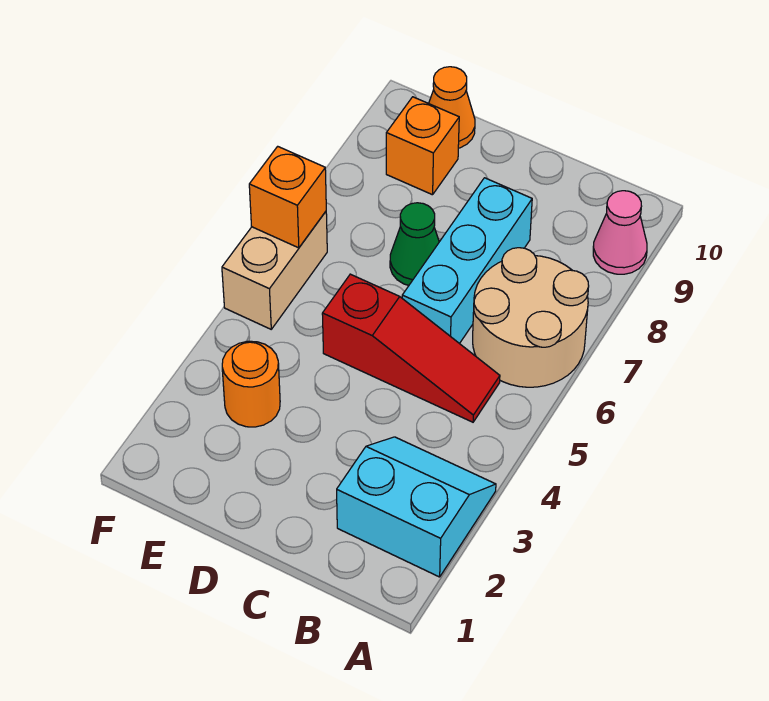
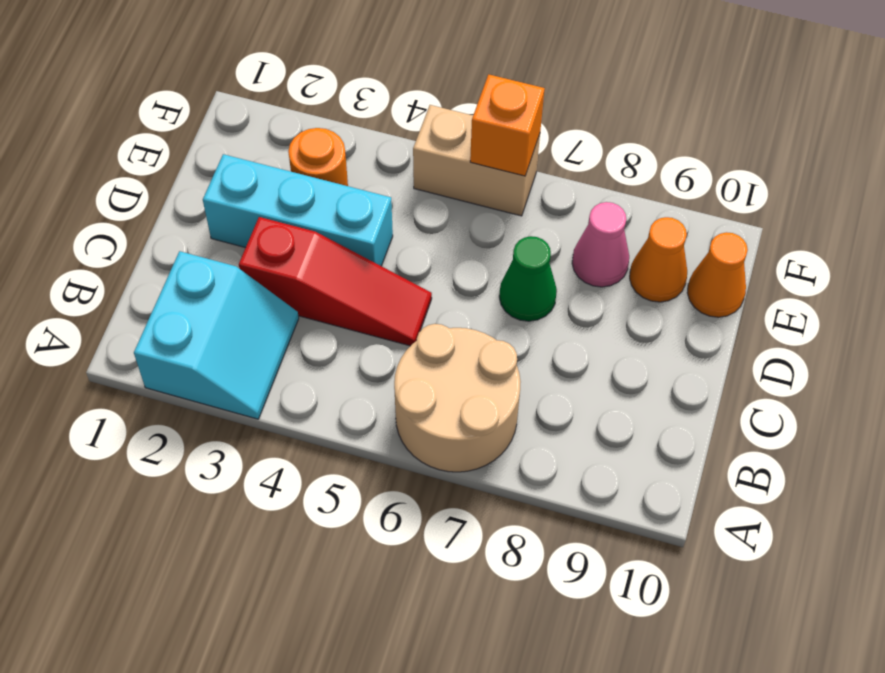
pink 1x1 cone [593,191,647,274] -> pink 1x1 cone moved to [572,202,629,287]
red 1x3 slope [322,274,500,422] -> red 1x3 slope turned to [239,217,432,346]
cyan 1x3 brick [402,178,532,344] -> cyan 1x3 brick moved to [203,154,393,266]
orange 1x1 brick [386,97,459,195] -> orange 1x1 cone [630,217,687,302]

